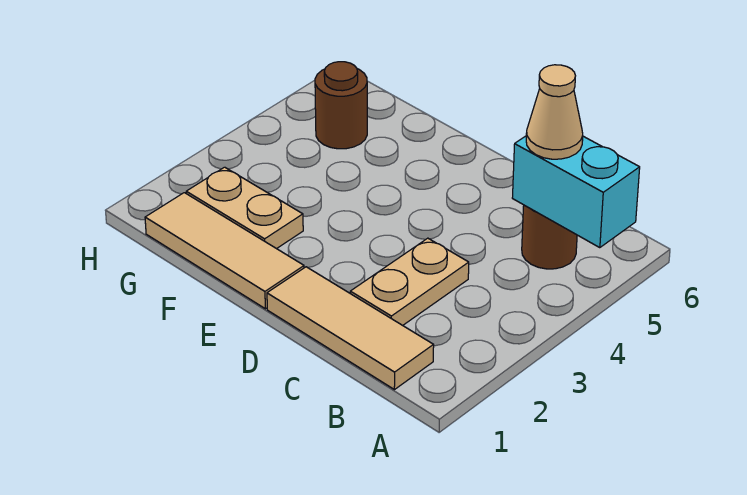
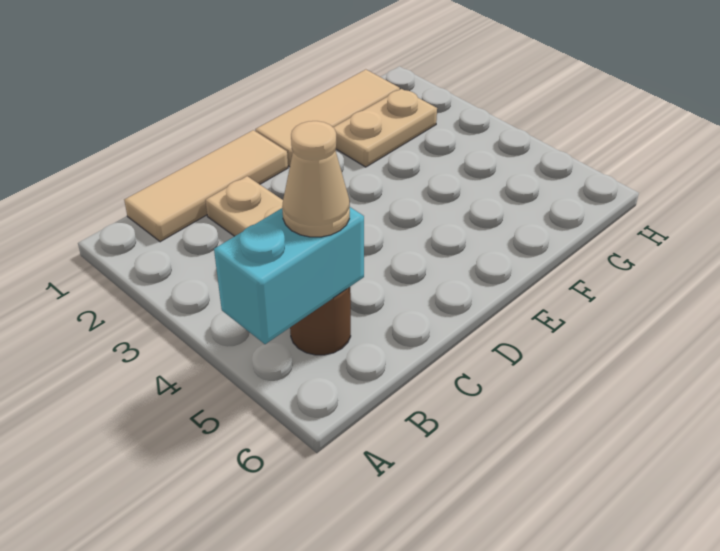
brown 1x1 round brick [315,62,367,149] -> none

